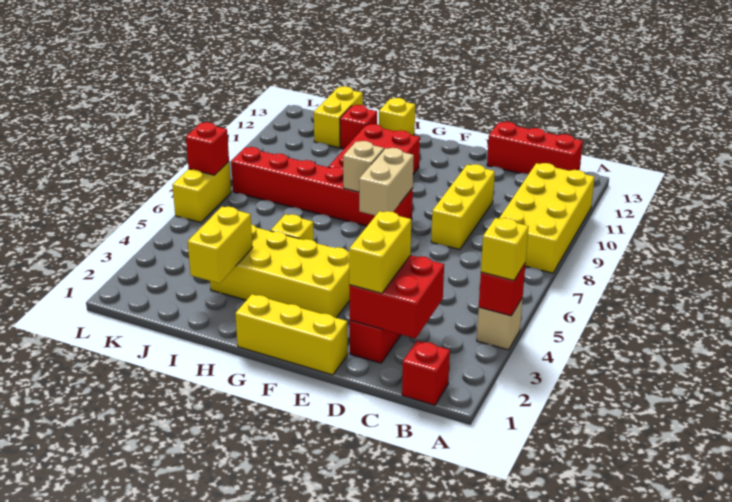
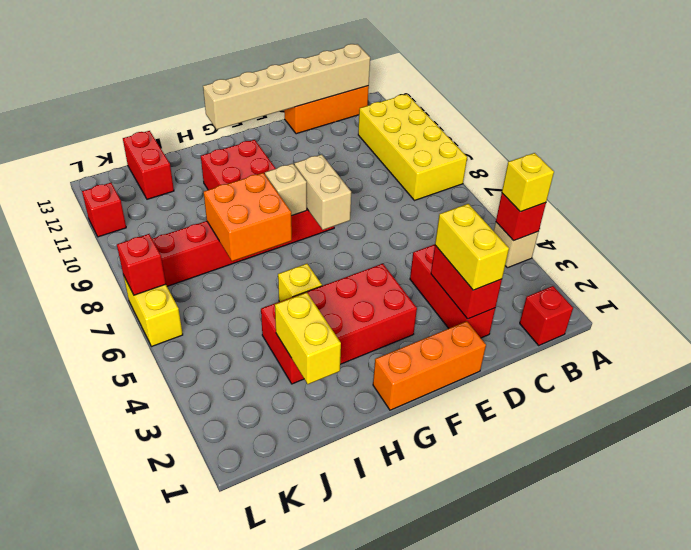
red 1x3 brick [487,122,583,174] -> orange 1x3 brick [284,86,369,134]
none -> tan 1x6 brick [203,44,370,130]
red 2x2 brick [349,255,444,338] -> red 1x2 brick [431,245,502,319]
yellow 1x3 brick [431,164,495,250] -> none
yellow 1x3 brick [235,294,348,375] -> orange 1x3 brick [373,321,486,410]
yellow 2x4 brick [210,224,350,318] -> red 2x4 brick [261,264,417,384]
none -> orange 2x2 brick [204,173,292,261]
yellow 1x1 brick [379,98,415,135] -> none
red 1x1 brick [340,105,377,149] -> red 1x1 brick moved to [82,183,126,237]
yellow 1x2 brick [314,86,363,148] -> red 1x2 brick [123,131,174,199]

